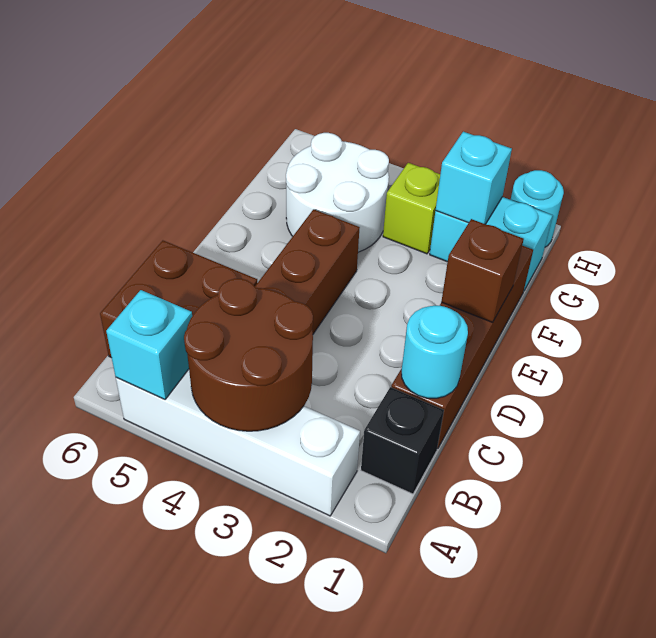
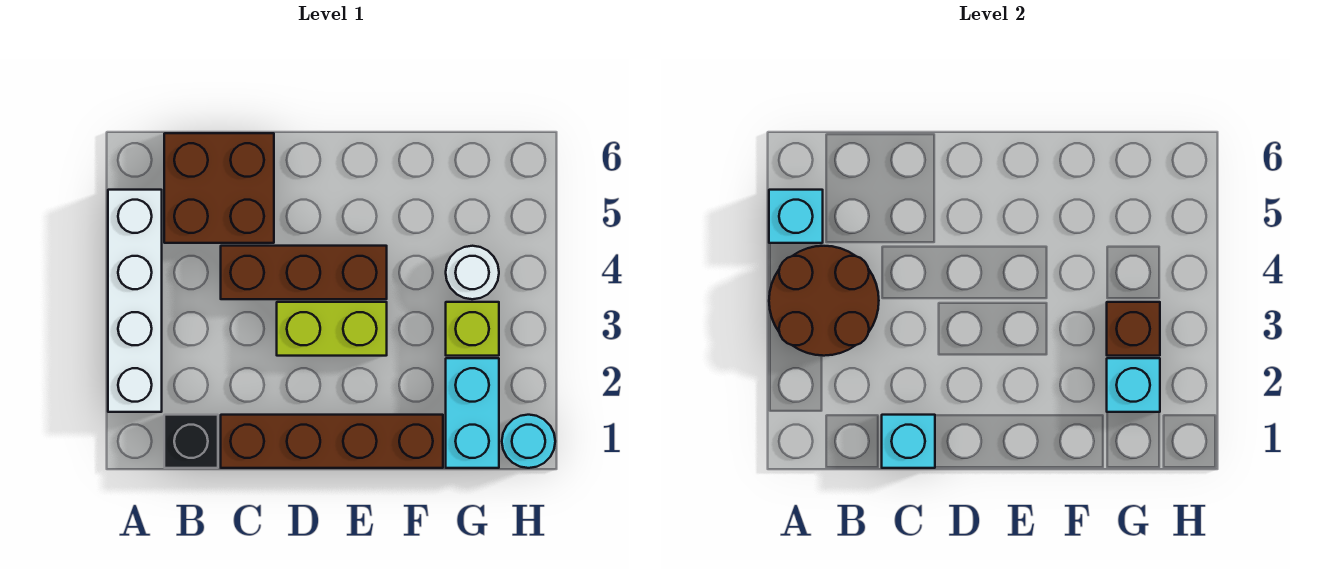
cyan 1x1 round brick [402,306,468,398] -> cyan 1x1 brick [882,415,935,468]
none -> lime 1x2 brick [277,302,387,356]
brown 1x1 brick [441,219,524,322] -> brown 1x1 brick moved to [1107,302,1160,356]
white 2x2 round brick [286,133,389,252] -> white 1x1 round brick [446,246,499,299]

